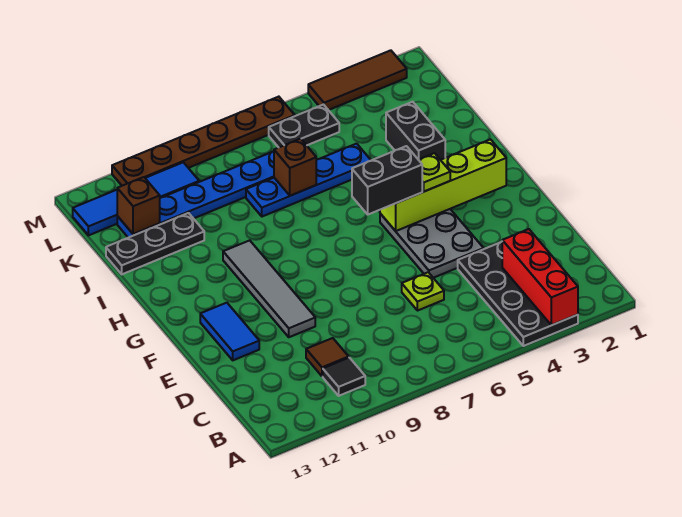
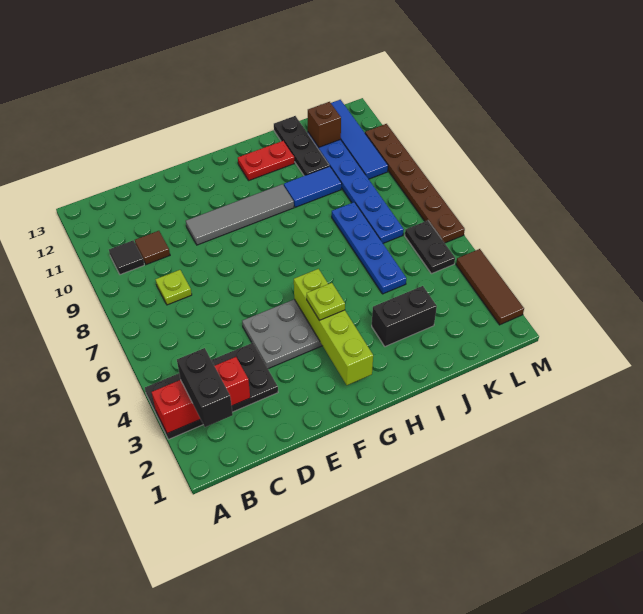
lime 1x1 plate [402,272,444,311] -> lime 1x1 plate moved to [155,270,192,305]
blue 1x2 tile [200,303,259,360] -> blue 1x2 tile moved to [284,166,342,207]
black 1x2 brick [352,146,422,214] -> black 1x2 brick moved to [177,348,233,427]
none -> red 1x2 plate [238,141,295,180]
brown 1x1 brick [274,139,316,196] -> none

